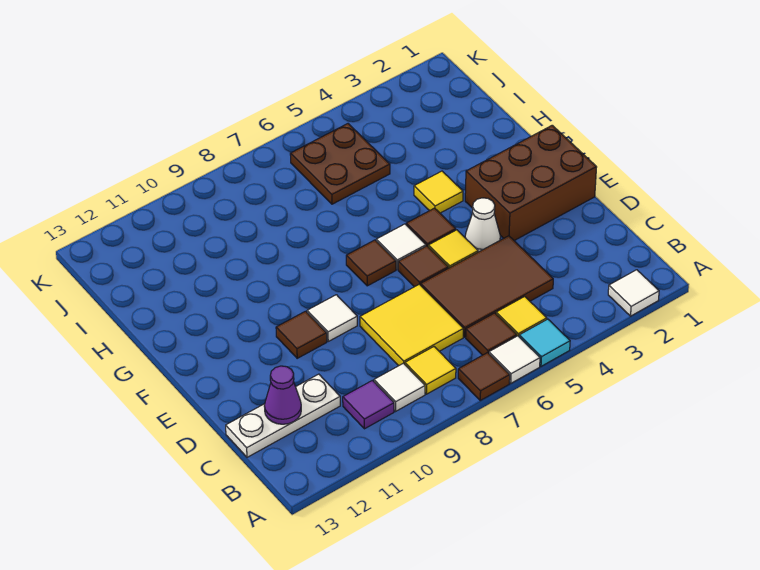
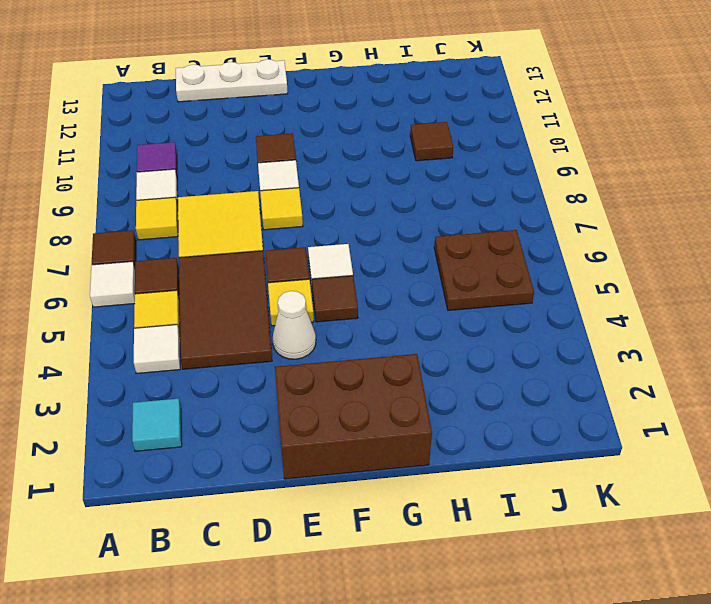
white 1x1 tile [608,270,659,316] -> white 1x1 tile moved to [134,325,180,374]
cyan 1x1 tile [519,319,570,366] -> cyan 1x1 tile moved to [132,399,182,451]
white 1x3 plate [226,374,340,457] -> white 1x3 plate turned to [176,59,288,102]
purple 1x1 cone [264,366,301,424] -> none
brown 2x3 brick [465,125,597,241] -> brown 2x3 brick turned to [275,354,432,479]
brown 1x1 tile [346,240,396,286] -> brown 1x1 tile moved to [410,122,453,161]
yellow 1x1 tile [414,171,463,213] -> yellow 1x1 tile moved to [260,188,303,230]

